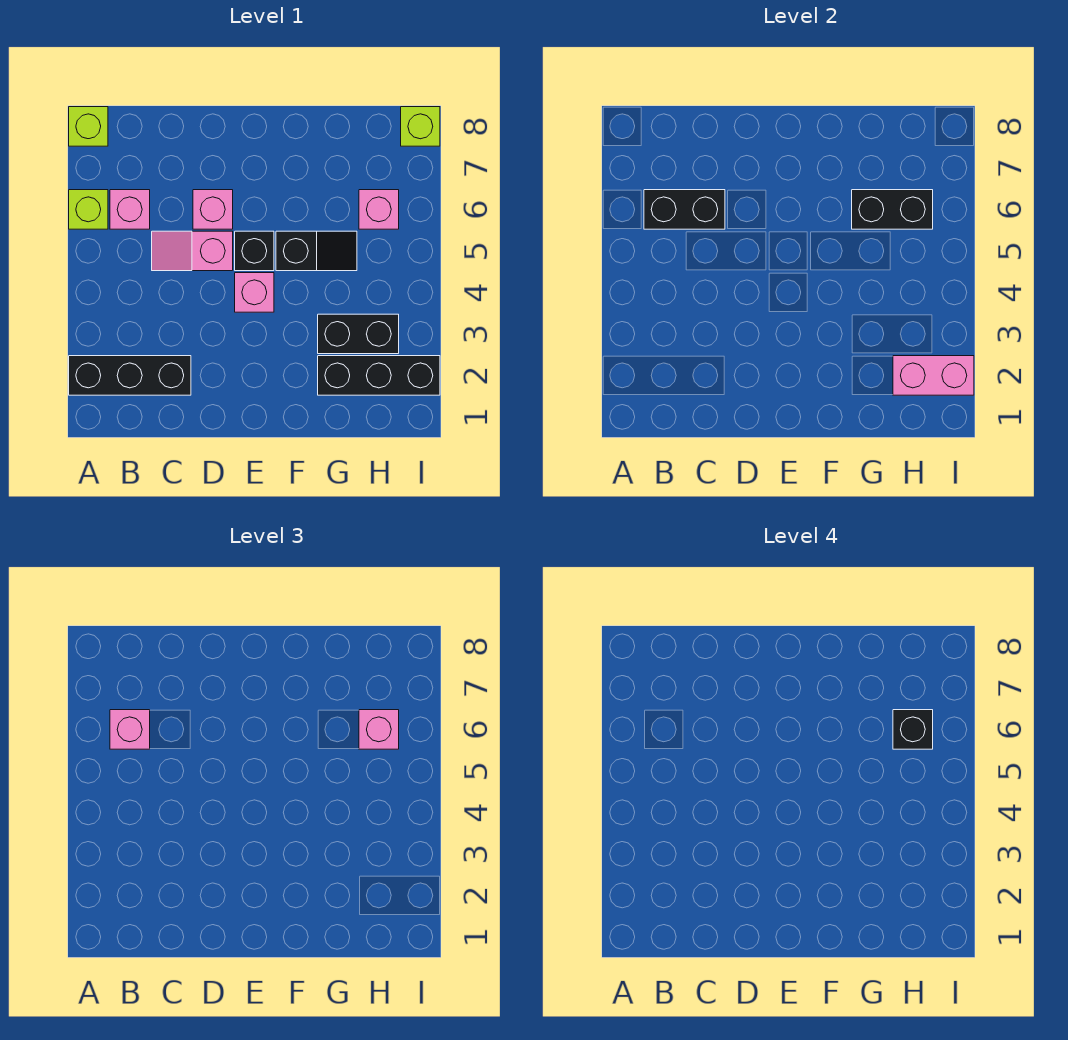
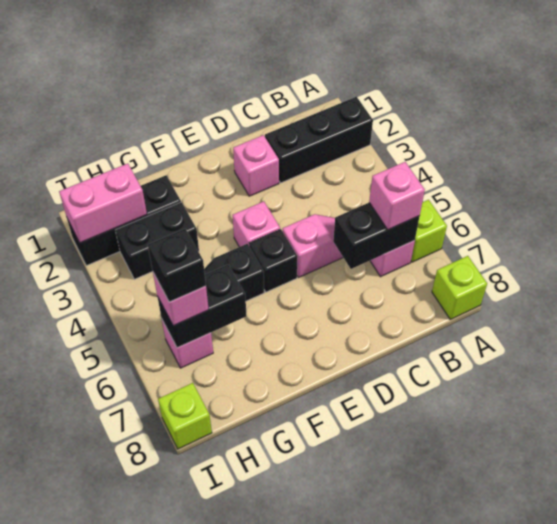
pink 1x1 brick [193,190,233,229] -> pink 1x1 brick moved to [233,135,279,196]

